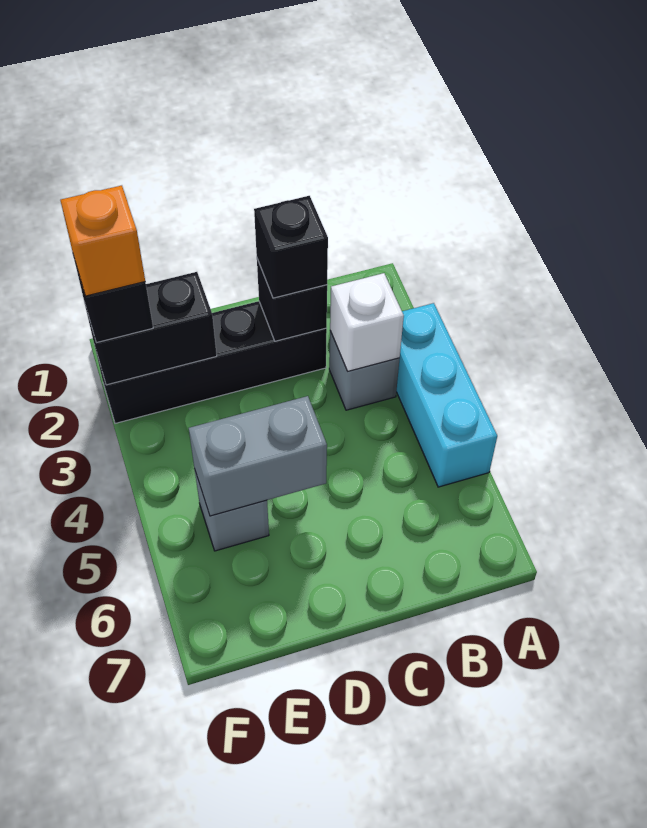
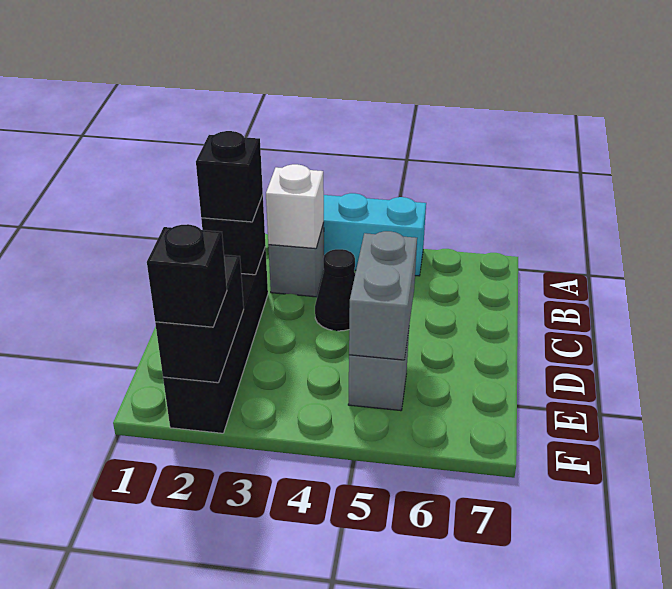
none -> black 1x1 cone [315,249,355,331]
orange 1x1 brick [60,186,145,296] -> none

